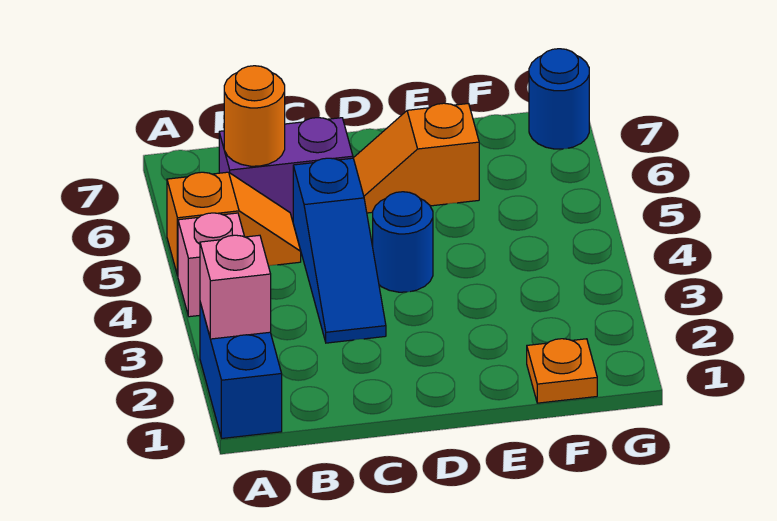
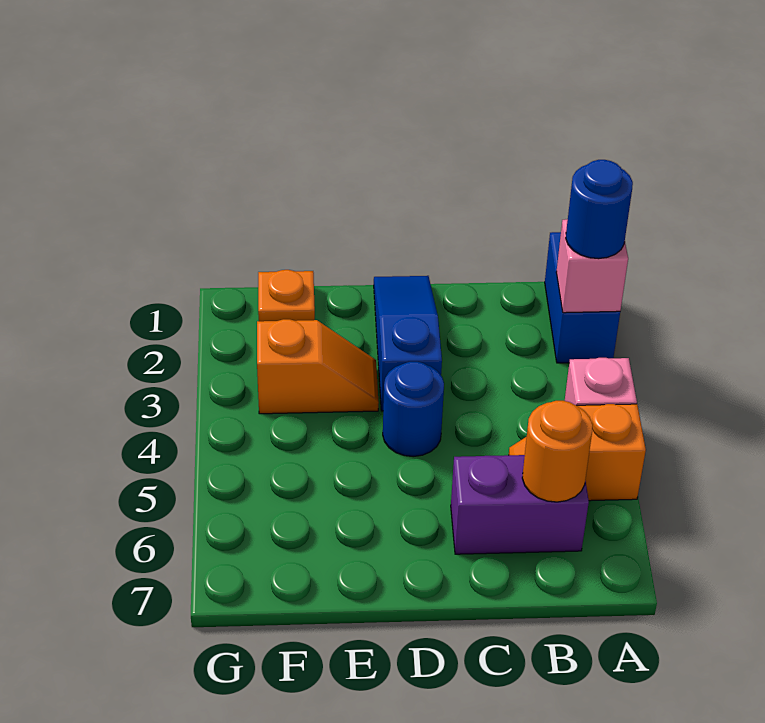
blue 1x3 slope [293,158,386,343] -> blue 1x3 slope moved to [374,276,442,411]
orange 1x2 slope [353,103,479,213] -> orange 1x2 slope moved to [257,319,379,414]
blue 1x1 round brick [529,49,589,149] -> blue 1x1 round brick moved to [566,160,633,259]

